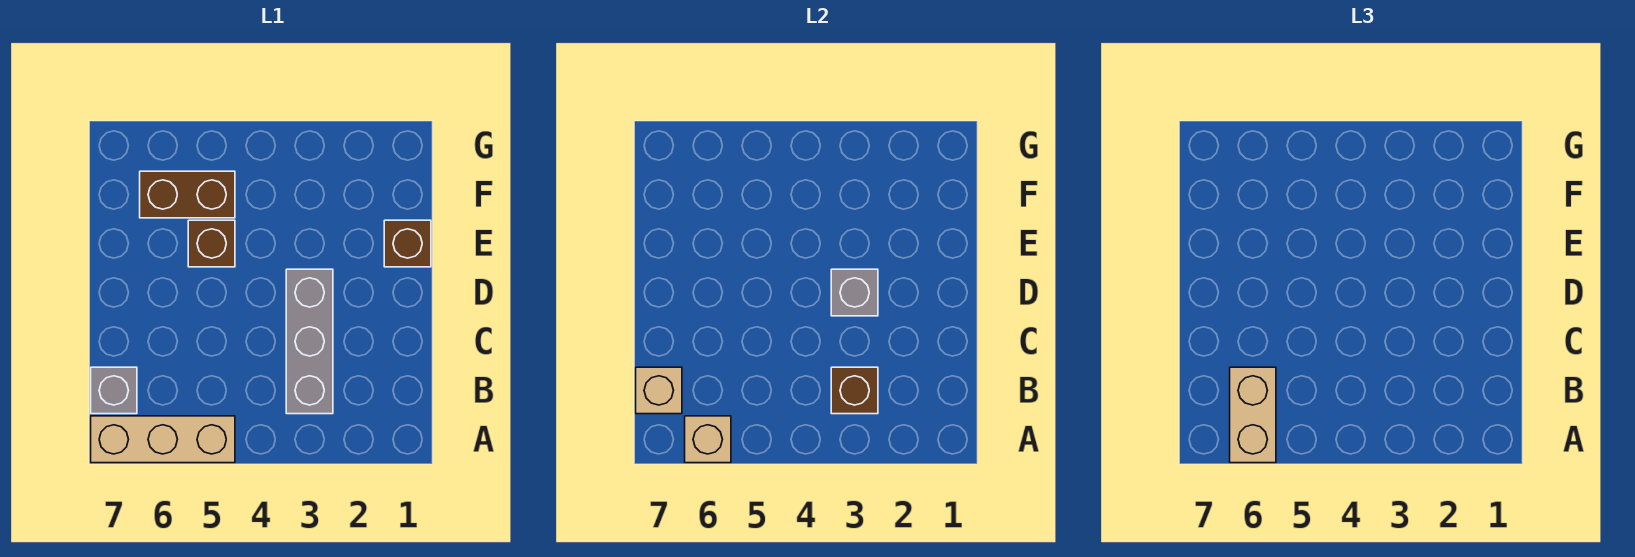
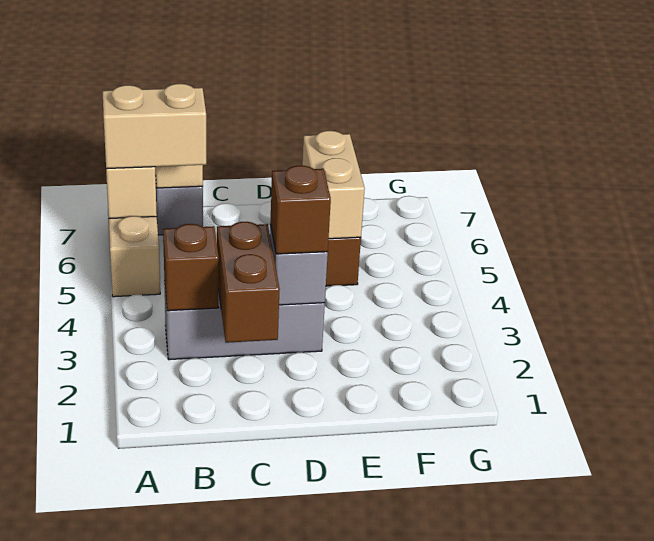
brown 1x1 brick [384,220,431,267] -> brown 1x1 brick moved to [270,165,331,254]
none -> tan 1x2 brick [302,131,365,239]
brown 1x2 brick [140,171,235,218] -> brown 1x2 brick moved to [217,222,280,343]

